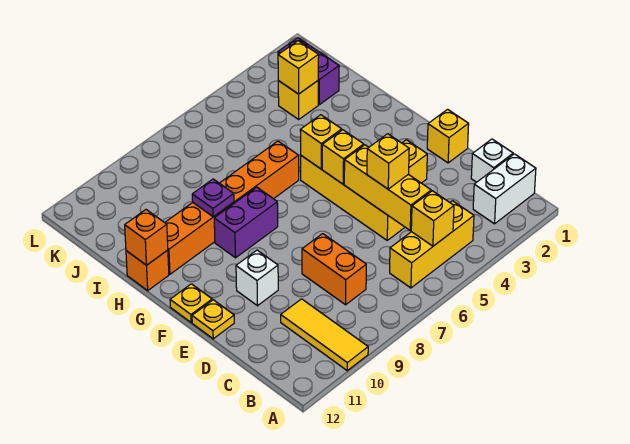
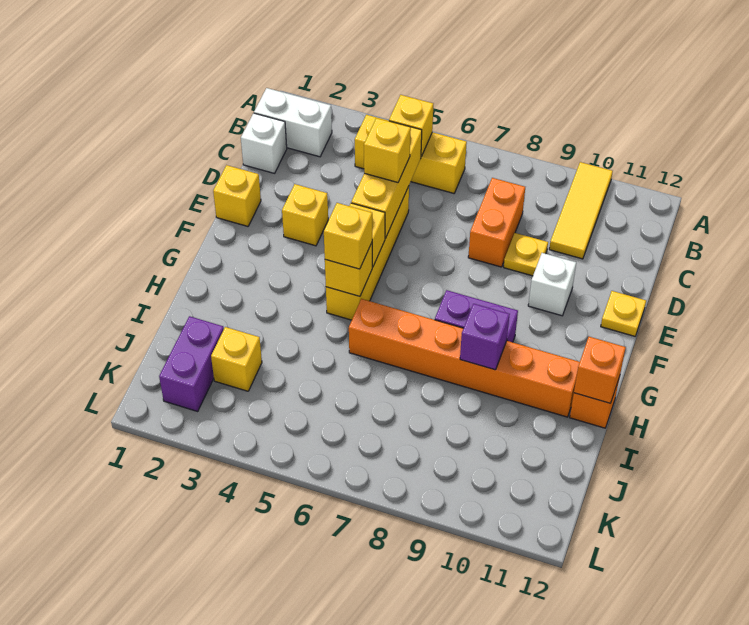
yellow 1x1 plate [170,284,212,322] -> yellow 1x1 plate moved to [504,233,548,276]
purple 1x1 plate [192,179,234,217] -> purple 1x1 brick [460,304,510,370]
yellow 1x1 brick [278,41,319,94] -> yellow 1x1 brick moved to [324,203,372,269]

